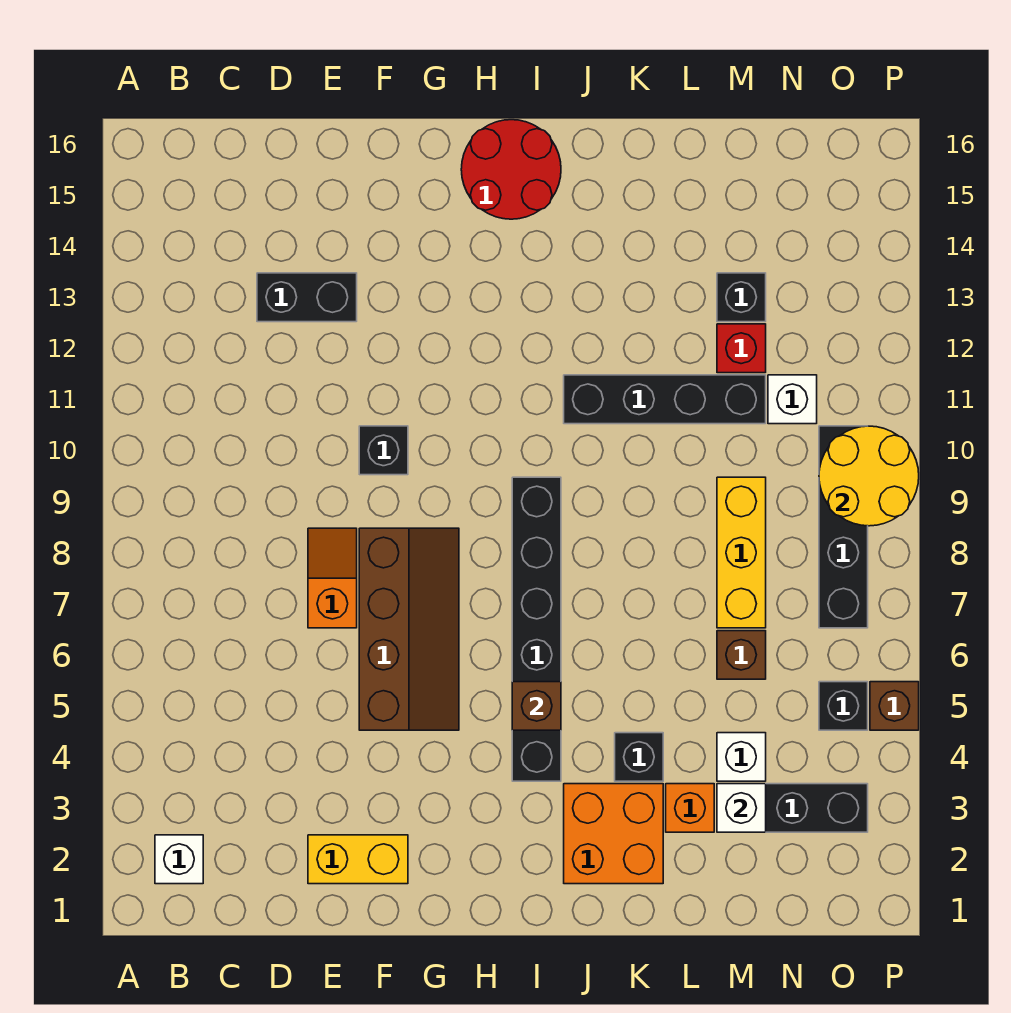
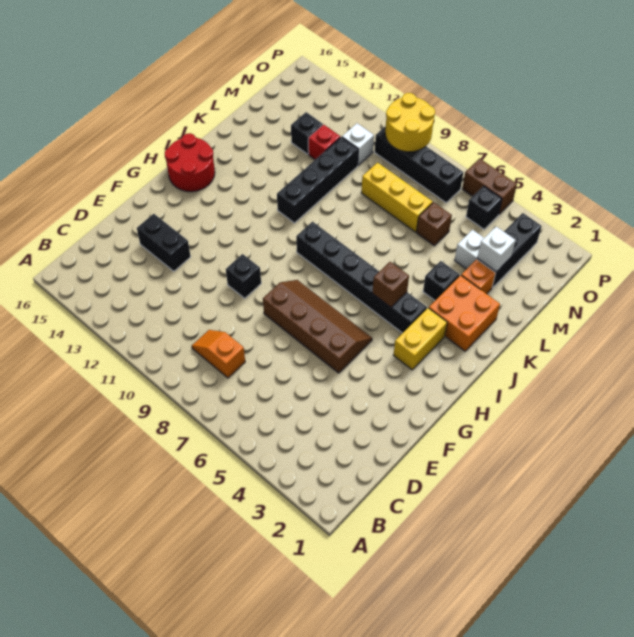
white 1x1 brick [155,835,203,884] -> none
black 1x2 brick [257,273,357,322] -> black 1x2 brick turned to [137,214,191,271]
yellow 1x2 brick [308,835,408,884] -> yellow 1x2 brick moved to [393,308,447,370]
orange 1x2 slope [308,528,357,628] -> orange 1x2 slope moved to [192,330,245,378]
brown 1x1 brick [870,682,919,730] -> brown 1x2 brick [462,159,517,214]

